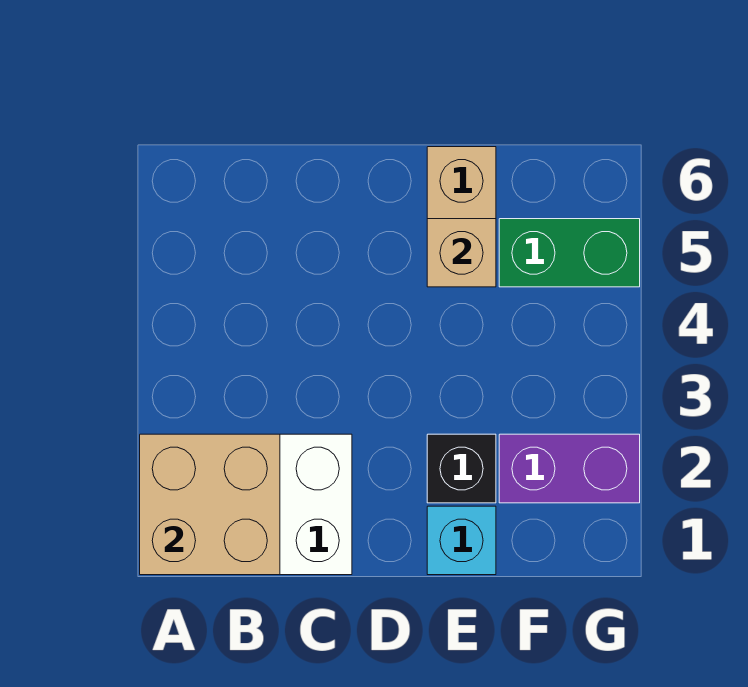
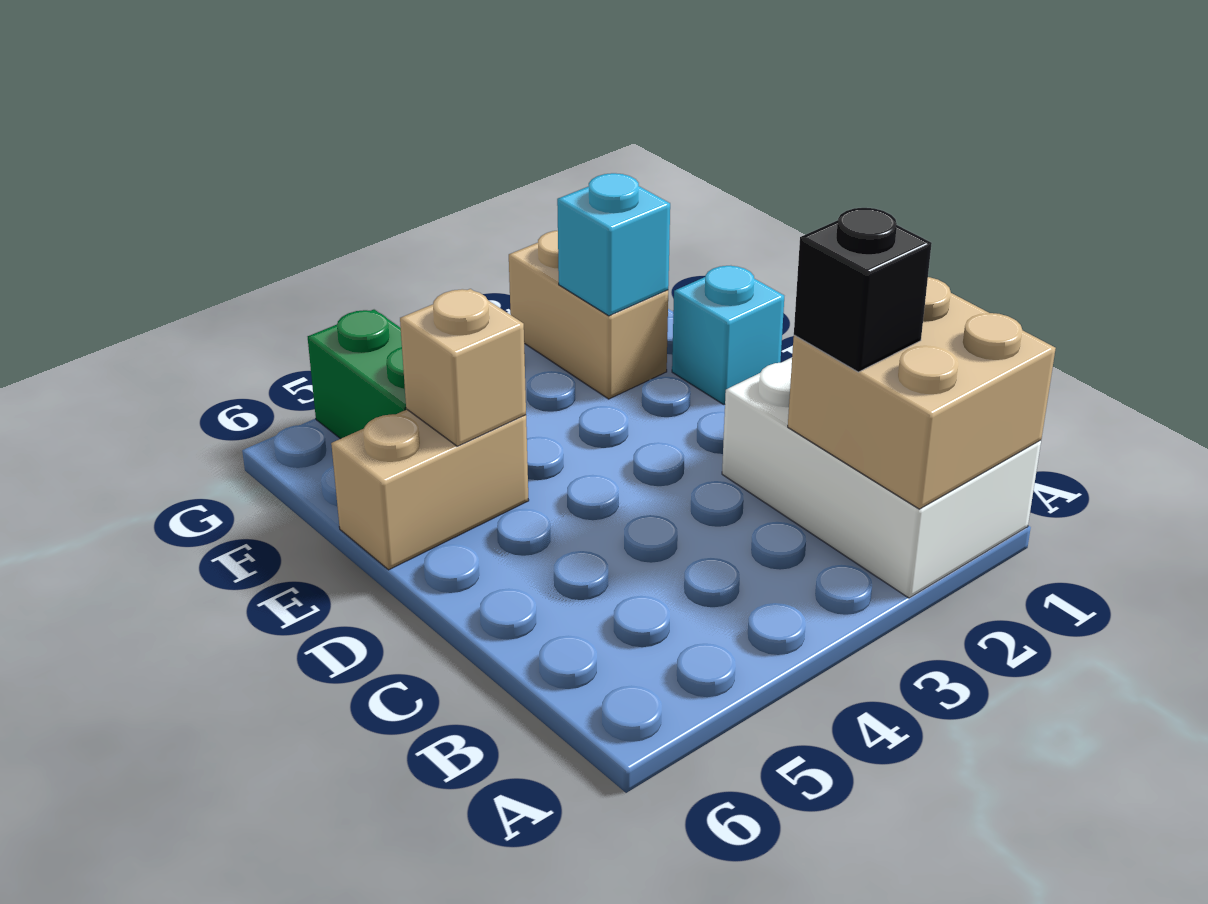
black 1x1 brick [427,434,496,503] -> black 1x1 brick moved to [794,208,932,372]
purple 1x2 brick [499,434,640,503] -> tan 1x2 brick [509,231,668,399]
none -> cyan 1x1 brick [557,173,670,316]

